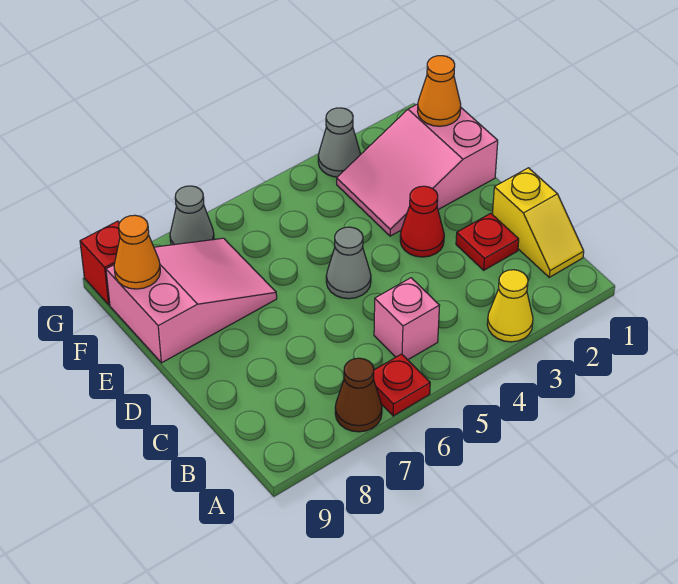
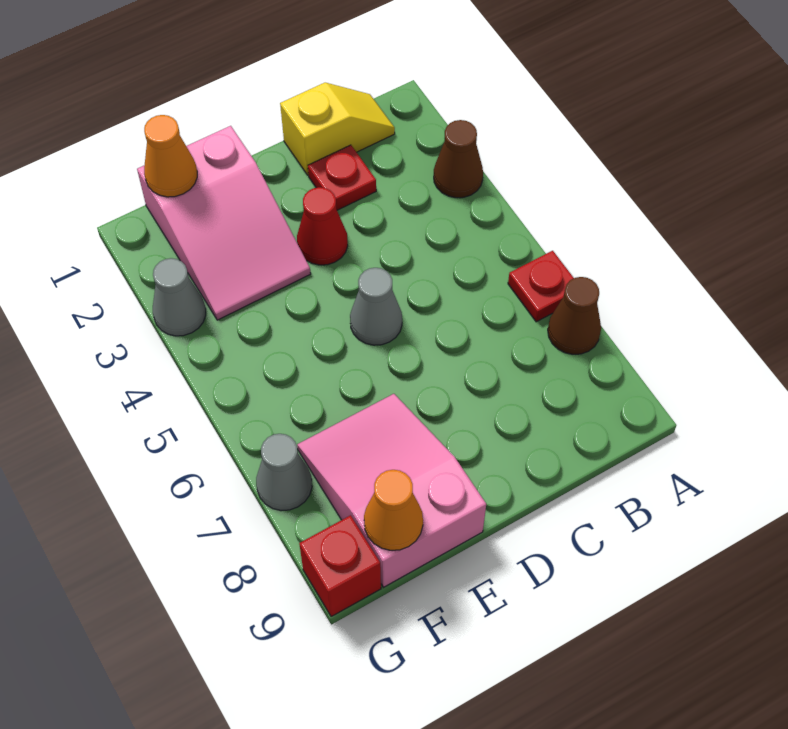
yellow 1x1 cone [487,270,533,342] -> brown 1x1 cone [434,120,483,198]
pink 1x1 brick [374,278,440,360] -> none

